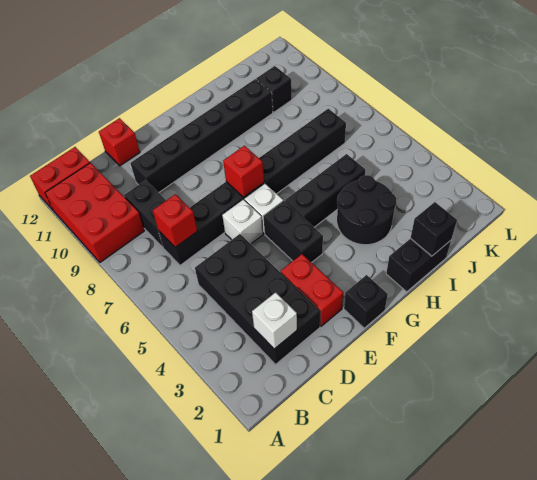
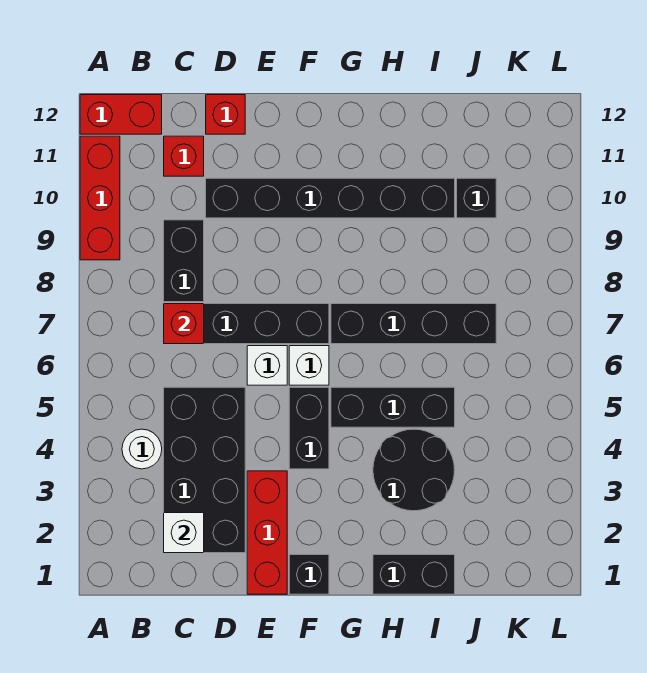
red 2x3 brick [45,163,145,262] -> red 1x3 brick [80,136,120,260]
none -> white 1x1 round brick [122,429,162,469]
red 1x2 brick [281,254,343,326] -> red 1x3 brick [247,471,287,594]
red 1x1 brick [223,146,264,197] -> red 1x1 brick moved to [164,136,204,176]
black 1x1 brick [411,202,457,256] -> none

